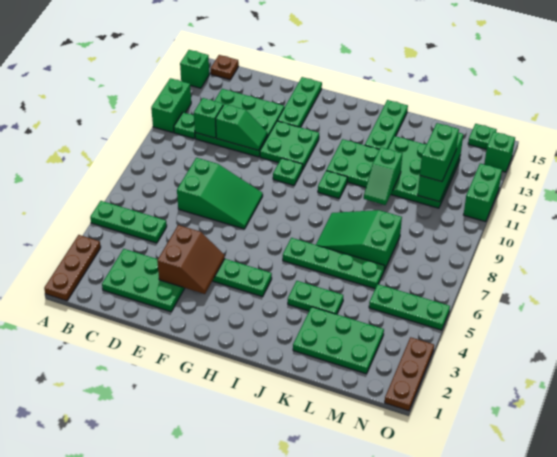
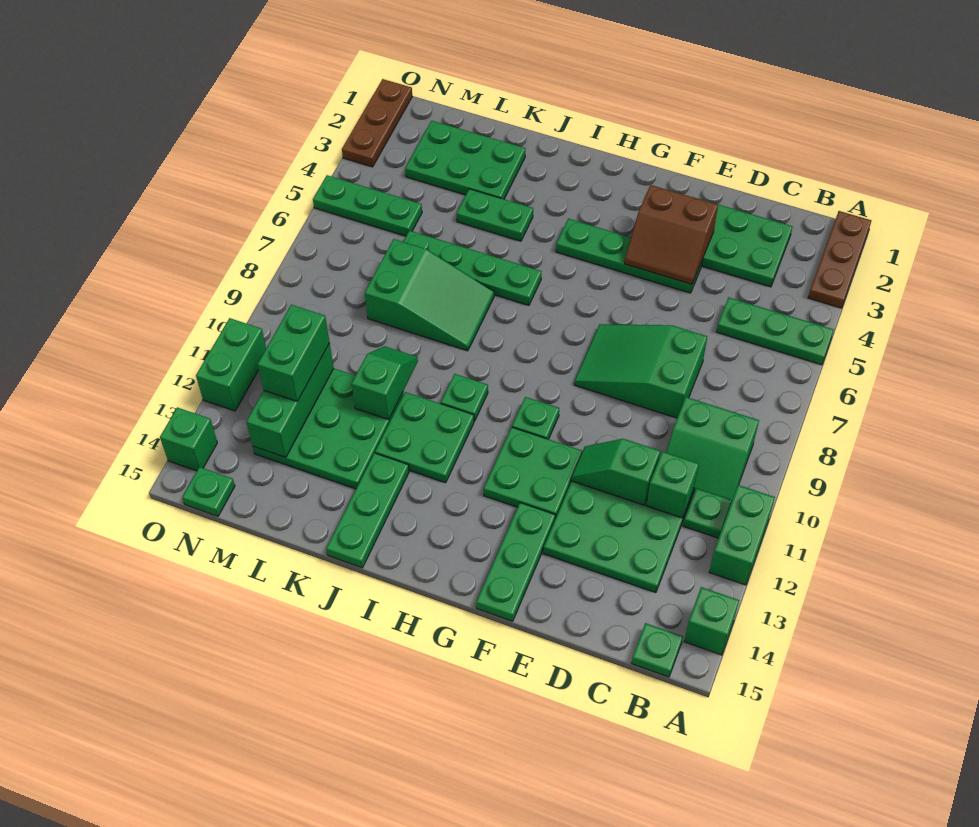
none -> green 2x2 slope [666,397,759,500]
brown 1x1 plate [211,55,239,80] -> green 1x1 plate [632,623,683,677]
brown 2x2 slope [157,225,225,294] -> brown 2x2 slope turned to [625,185,718,284]

